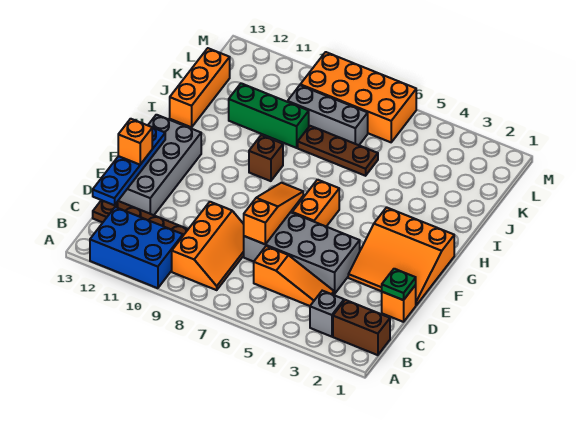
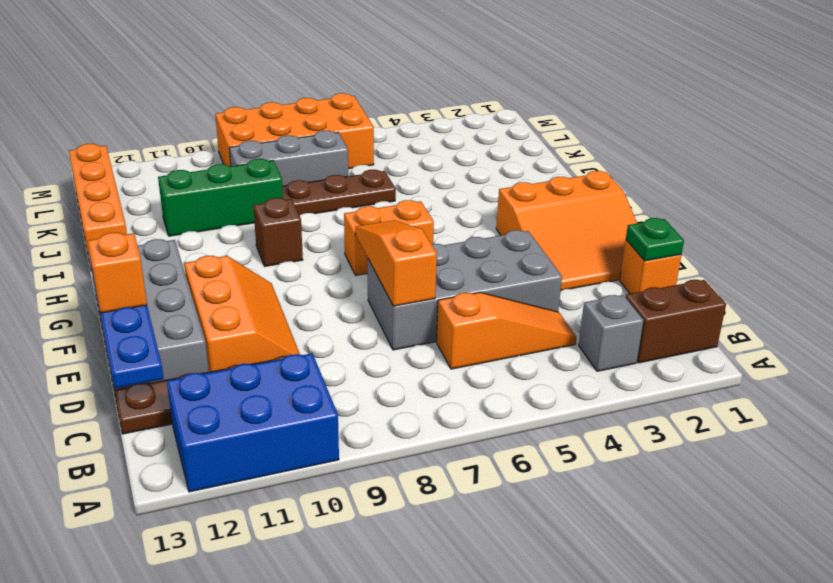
orange 2x3 slope [172,202,244,290] -> orange 2x3 slope moved to [184,256,300,372]
orange 1x2 brick [292,180,339,227] -> orange 1x2 brick turned to [344,200,434,275]
orange 1x3 brick [170,48,230,127] -> orange 1x4 brick [69,144,127,271]

